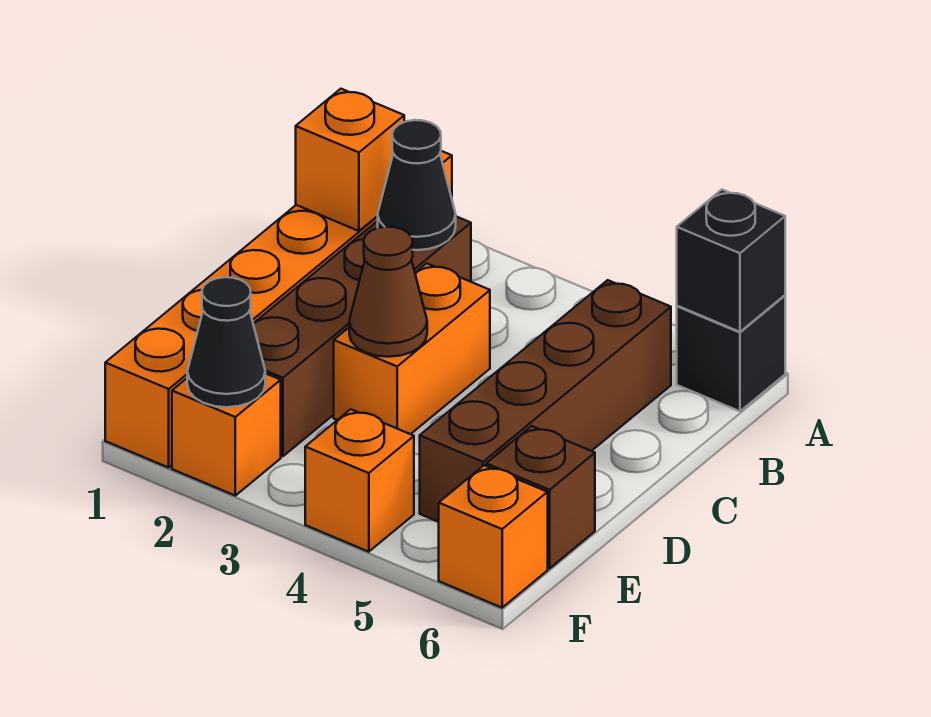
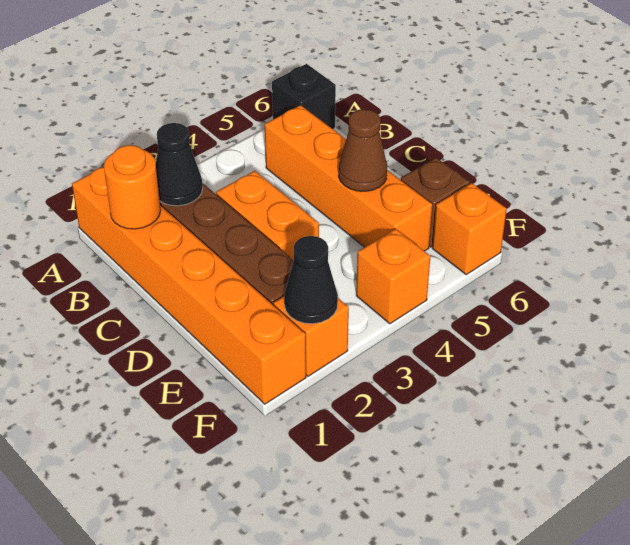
black 1x1 brick [677,190,785,332] -> none
orange 1x1 brick [296,89,404,231] -> orange 1x1 round brick [104,145,161,229]
brown 1x4 brick [420,280,671,522] -> orange 1x4 brick [265,105,432,251]
brown 1x1 cone [349,227,427,357] -> brown 1x1 cone moved to [338,109,387,191]

